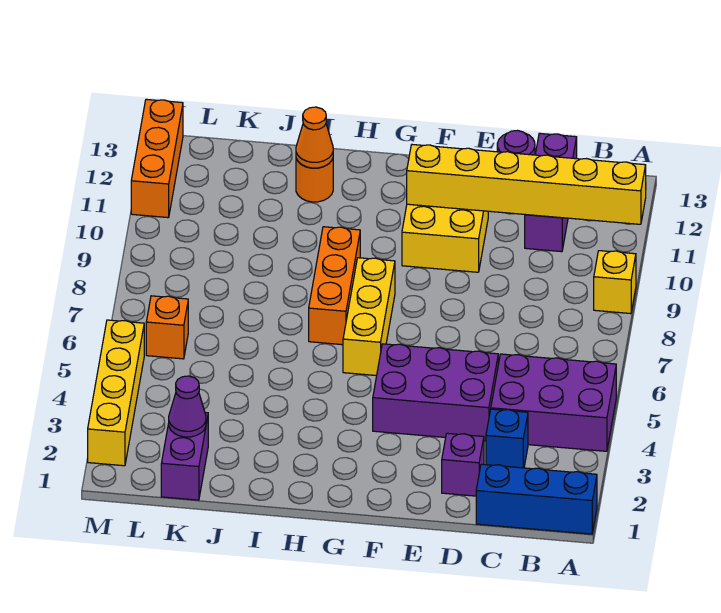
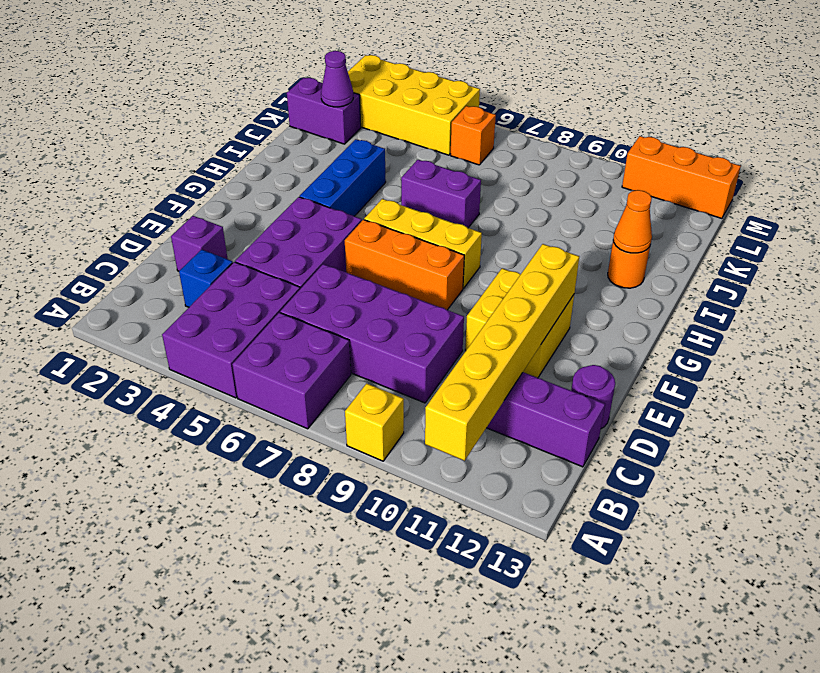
blue 1x3 brick [476,464,597,534] -> blue 1x3 brick moved to [300,139,386,216]
none -> purple 2x2 brick [232,313,351,429]
none -> purple 2x4 brick [280,264,464,403]
orange 1x3 brick [309,227,360,345] -> orange 1x3 brick moved to [345,220,464,310]
none -> purple 1x2 brick [401,160,481,228]
yellow 1x4 brick [88,320,144,466] -> yellow 2x4 brick [348,55,480,155]

